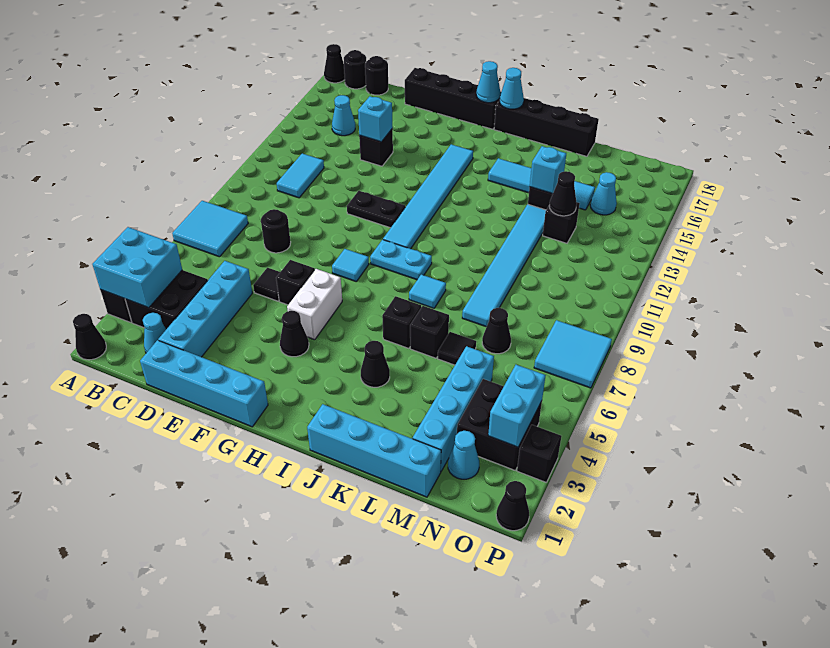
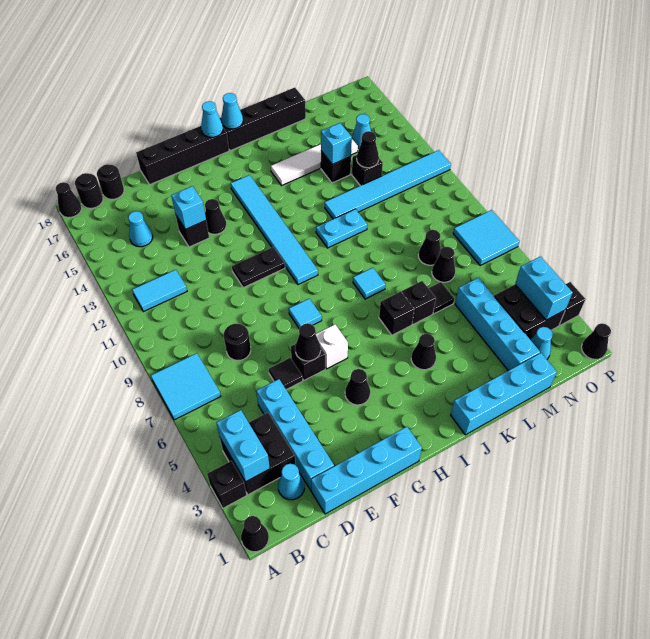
cyan 2x2 brick [92,227,182,308] -> cyan 1x2 brick [217,410,270,482]
cyan 1x2 tile [277,153,324,198] -> cyan 1x2 tile turned to [132,270,187,312]
none -> black 1x1 cone [295,323,321,361]
none -> black 1x1 cone [205,199,226,234]
white 1x2 brick [287,269,342,340] -> white 1x1 brick [316,325,348,369]
cyan 1x2 plate [370,240,432,280] -> cyan 1x2 plate moved to [316,209,367,248]
cyan 1x4 tile [488,158,595,210] -> white 1x4 tile [271,139,358,186]
cyan 1x6 tile [462,204,546,327] -> cyan 1x6 tile turned to [325,150,451,219]
none -> black 1x1 cone [418,230,441,265]

